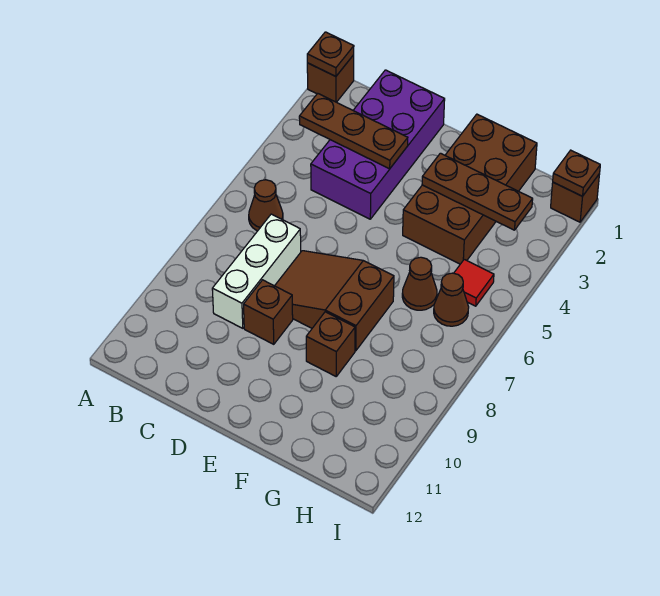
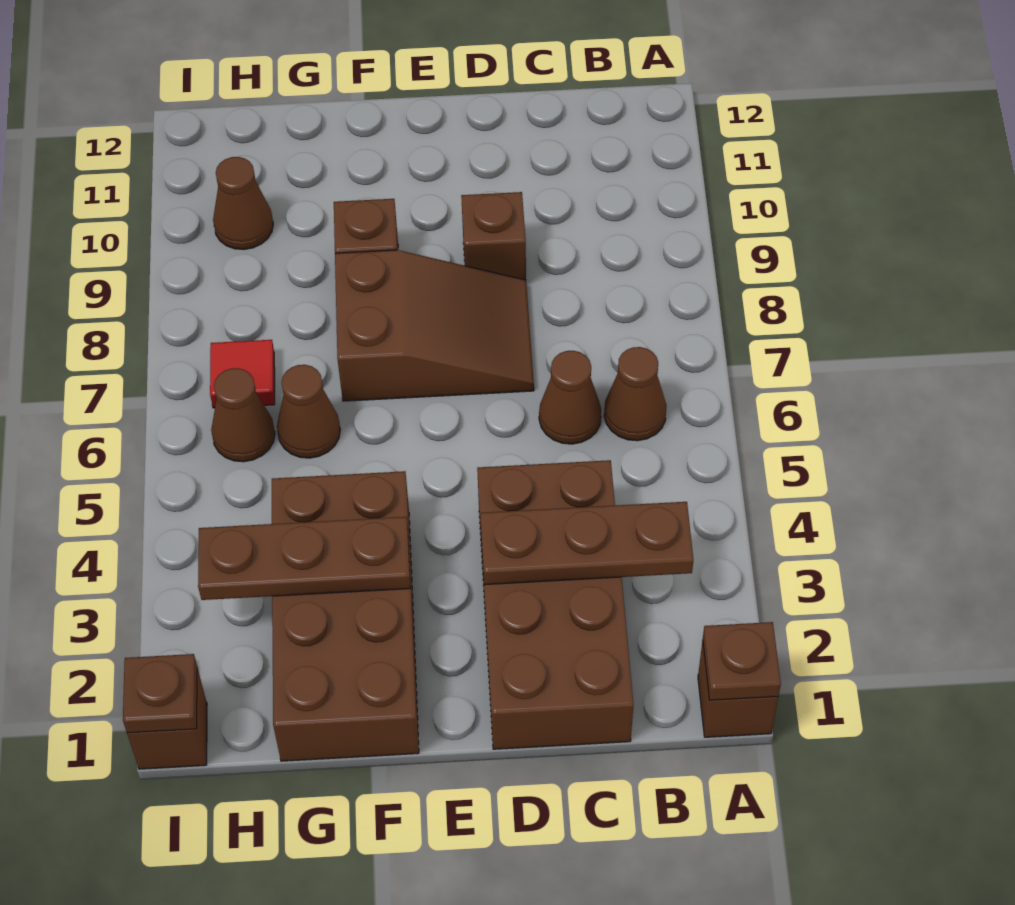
purple 2x4 brick [311,70,445,219] -> brown 2x4 brick [477,460,633,749]
none -> brown 1x1 cone [539,351,601,444]
white 1x3 brick [212,214,301,328] -> none
red 1x1 tile [454,259,494,306] -> red 1x1 tile moved to [210,340,275,408]
none -> brown 1x1 cone [213,157,273,250]

